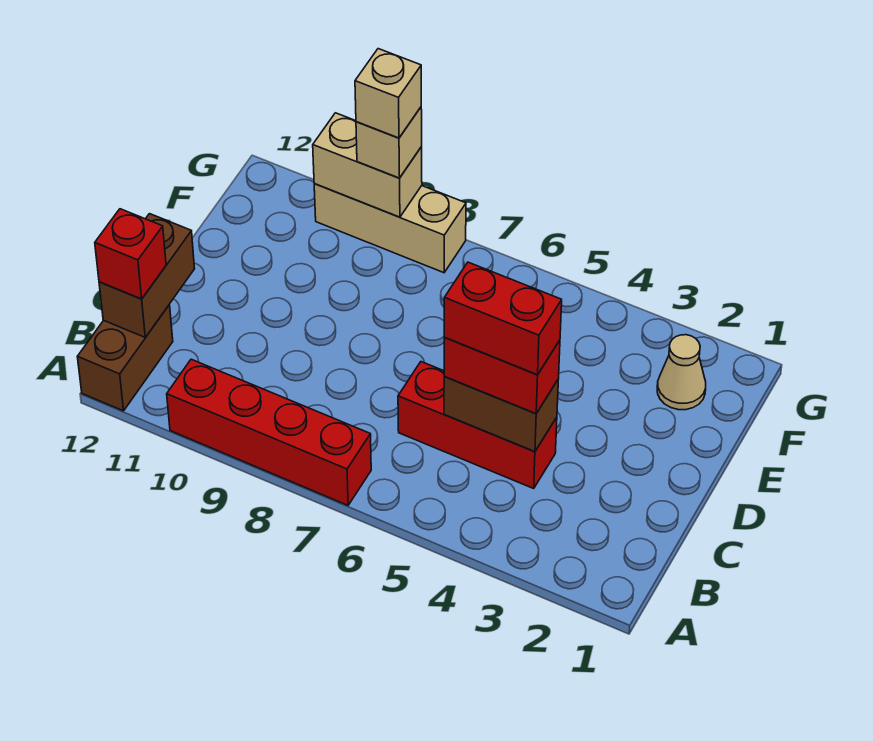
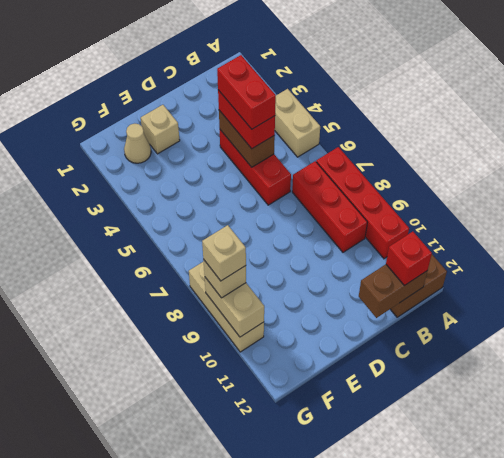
none -> tan 1x2 brick [275,89,320,157]
none -> red 1x3 brick [292,161,367,252]
none -> tan 1x1 brick [141,105,180,154]

